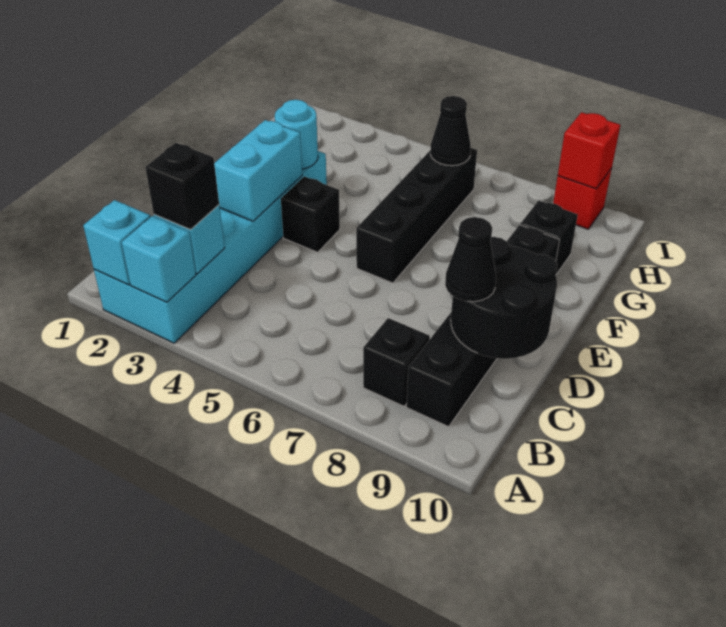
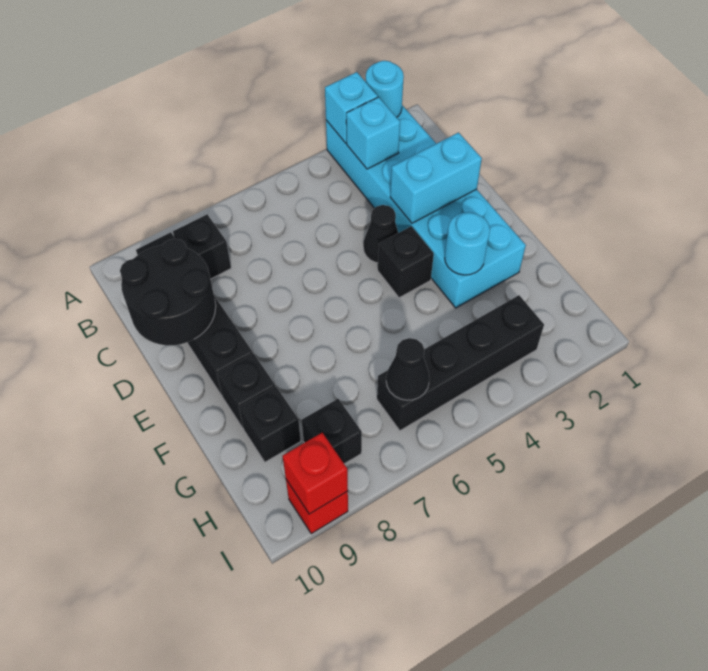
cyan 1x1 brick [83,200,151,285] -> cyan 1x1 round brick [366,61,404,117]
black 1x1 brick [145,143,219,230] -> black 1x1 brick moved to [302,399,362,464]
black 1x1 cone [445,217,496,302] -> black 1x1 cone moved to [363,205,398,263]
cyan 1x2 brick [214,120,302,221] -> cyan 1x2 brick turned to [390,133,482,223]
black 1x4 brick [356,148,477,283] -> black 1x4 brick turned to [377,295,544,431]

